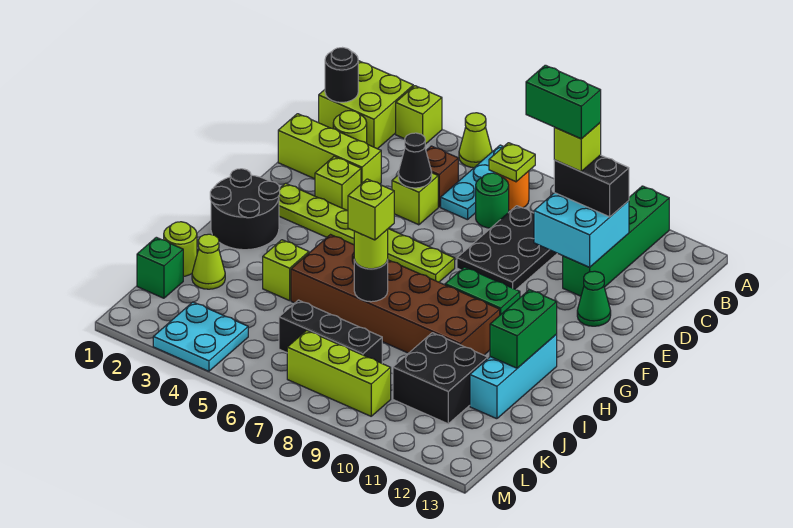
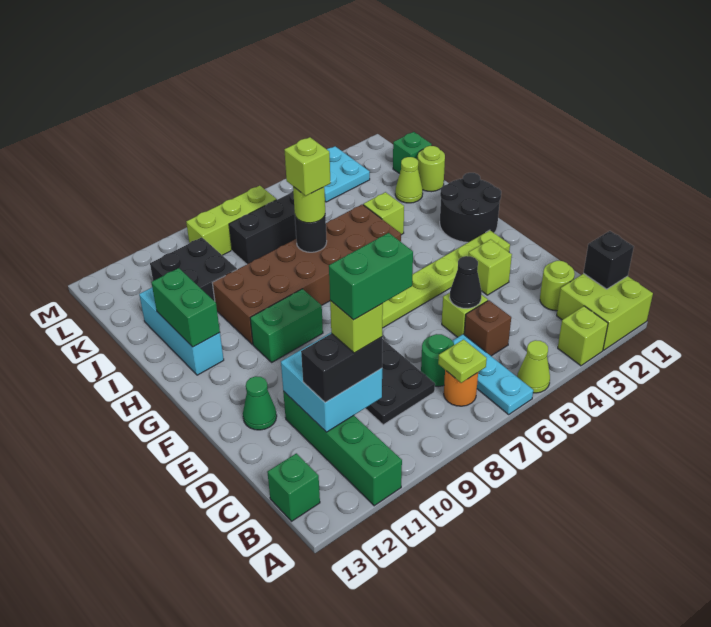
black 1x1 round brick [325,48,358,102] -> black 1x1 brick [584,231,634,289]
none -> green 1x1 brick [267,453,320,521]
lime 1x3 brick [278,114,381,184] -> none

